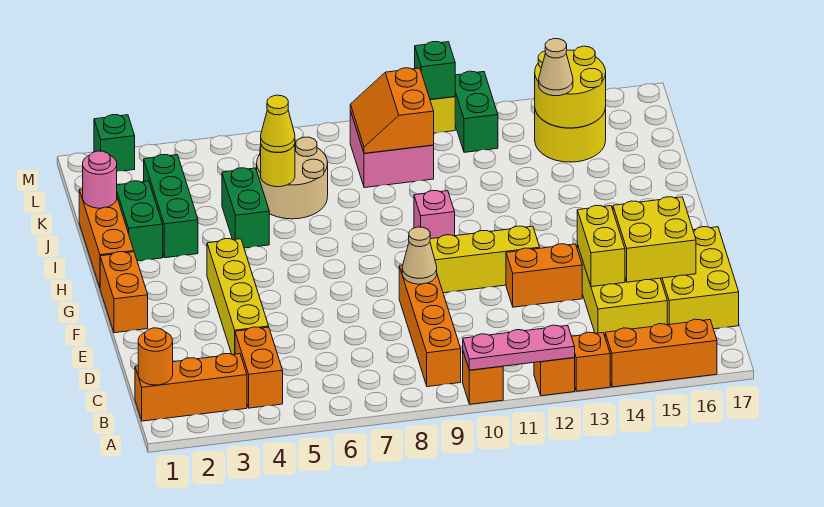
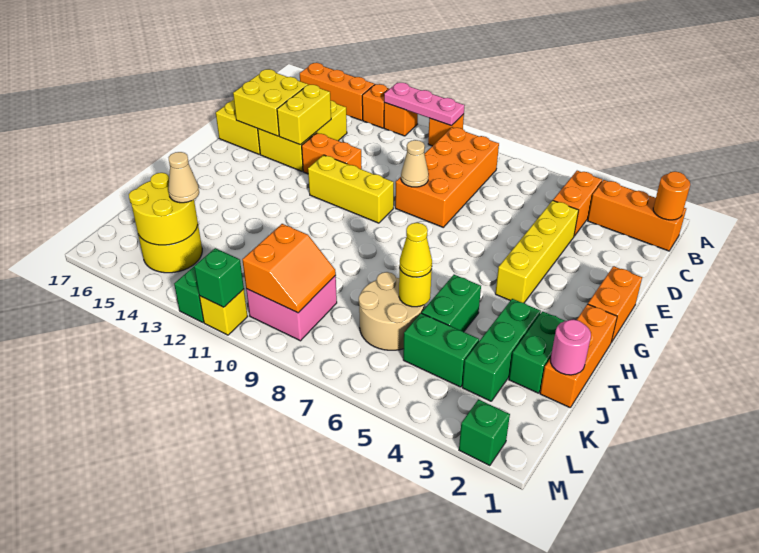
orange 1x4 brick [399,265,461,387] -> orange 2x4 brick [395,127,499,227]
pink 1x1 brick [414,191,455,239] -> none
none -> green 1x2 brick [403,313,479,387]

